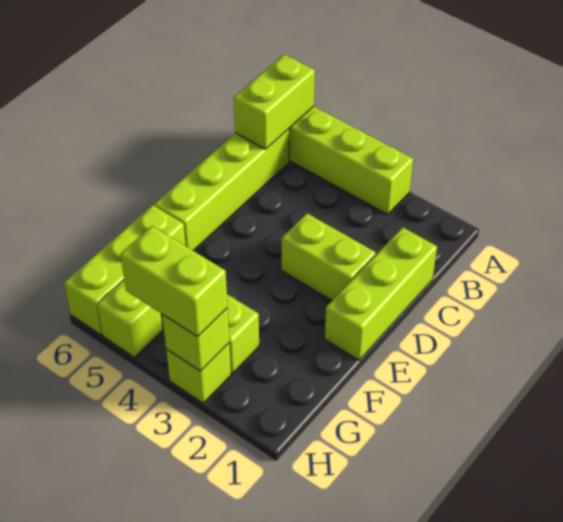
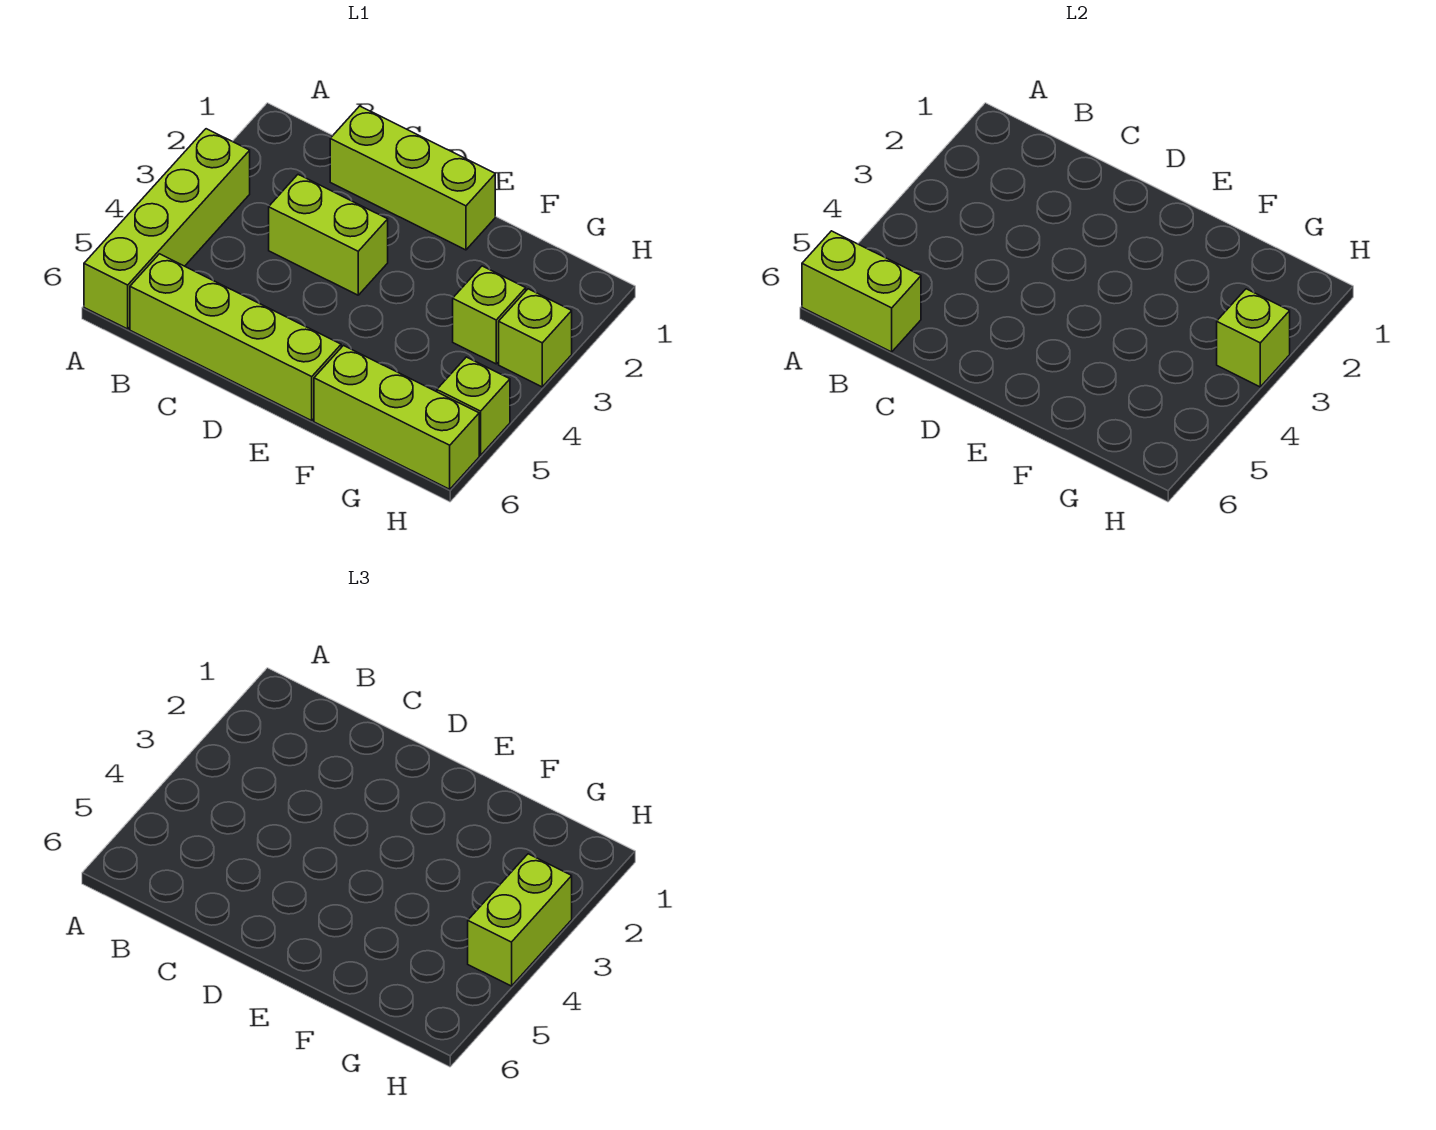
lime 1x2 brick [282,213,376,300] -> lime 1x2 brick turned to [269,175,388,295]

